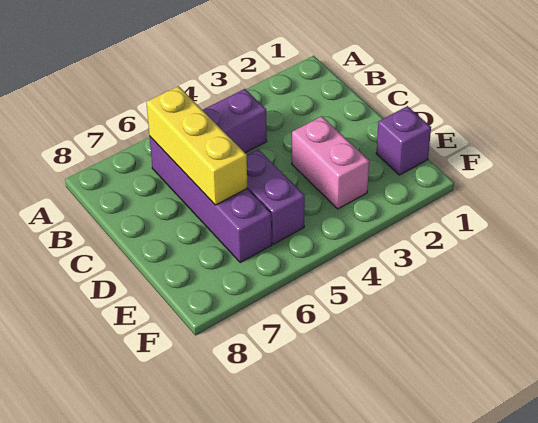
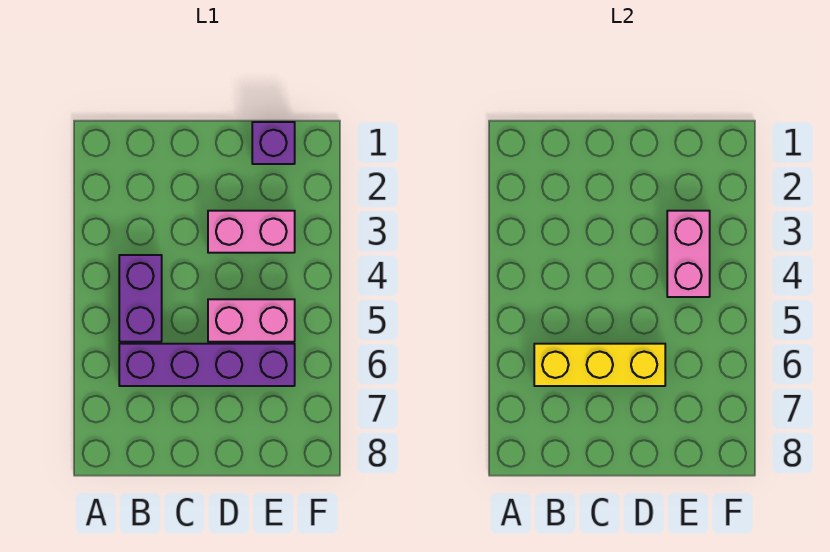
purple 1x2 brick [247,149,305,244] -> pink 1x2 brick [208,299,295,342]
none -> pink 1x2 brick [667,211,710,297]

